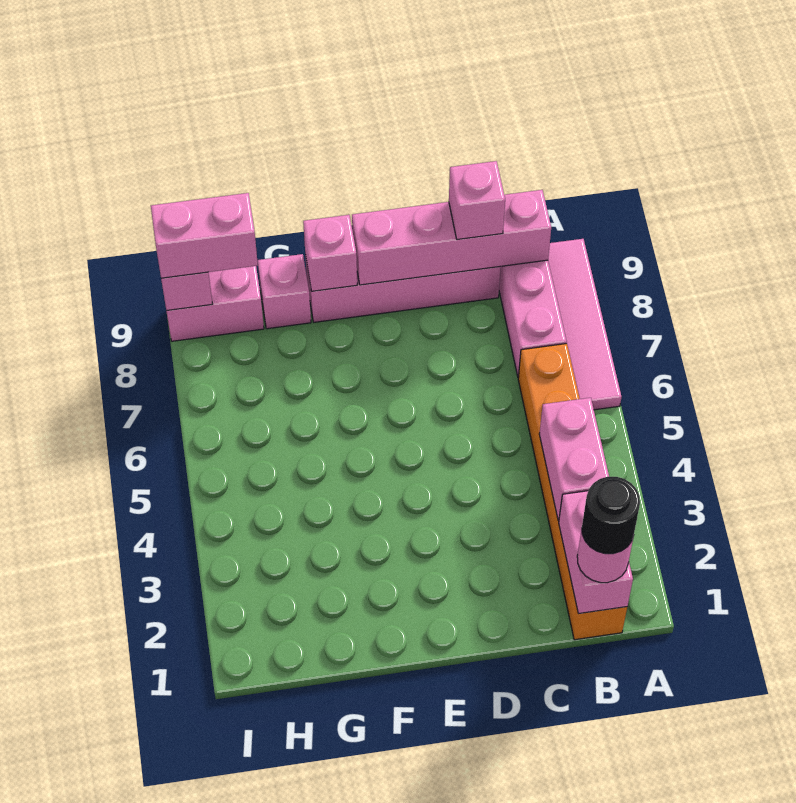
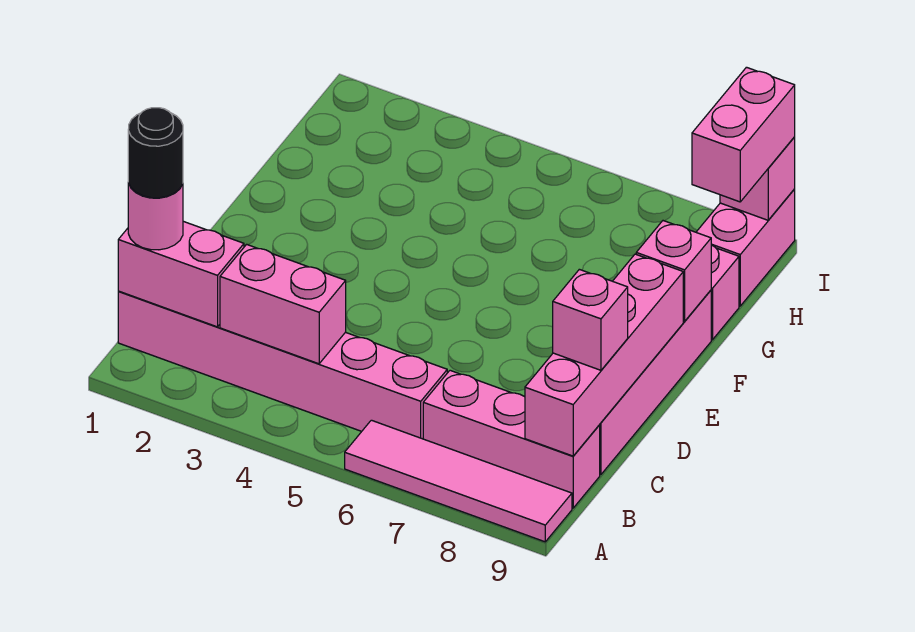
orange 1x6 brick [518,343,627,640] -> pink 1x6 brick [118,291,447,439]

